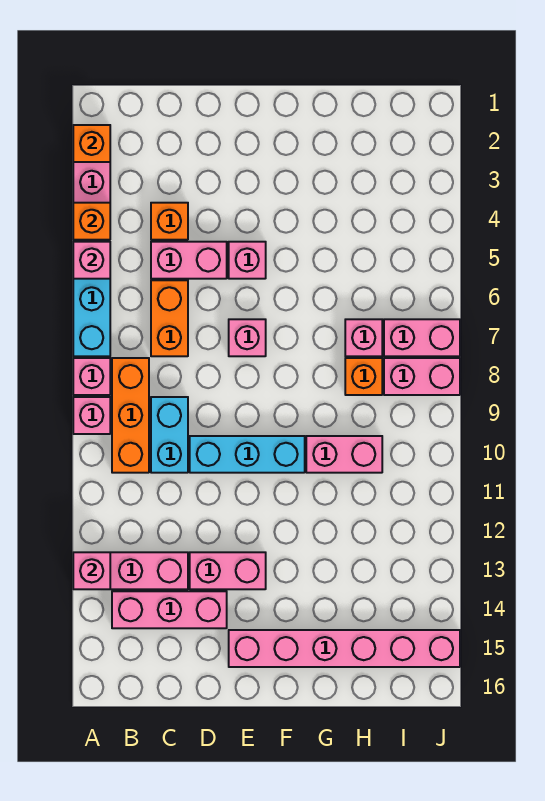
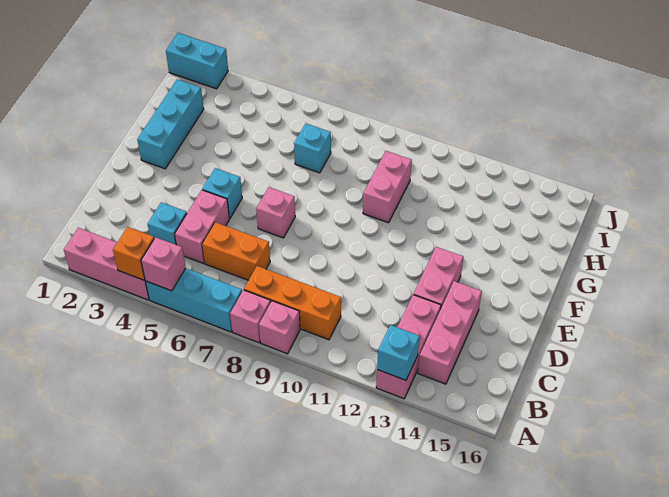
orange 1x1 brick [73,125,110,162] -> none
pink 1x1 brick [73,552,110,589] -> cyan 1x1 brick [377,325,420,380]
orange 1x1 brick [151,203,188,240] -> cyan 1x1 brick [148,202,187,245]
cyan 1x2 brick [151,397,188,473] -> cyan 1x2 brick moved to [166,33,228,89]
cyan 1x3 brick [190,436,305,473] -> cyan 1x3 brick moved to [137,79,204,169]
pink 1x1 brick [229,242,266,279] -> cyan 1x1 brick [202,168,242,218]
pink 1x6 brick [229,630,460,667] -> none
pink 1x1 brick [345,319,382,356] -> cyan 1x1 brick [294,124,331,173]
orange 1x1 brick [345,358,382,395] -> none
pink 1x2 brick [384,319,460,356] -> none
pink 1x2 brick [384,358,460,395] -> none

